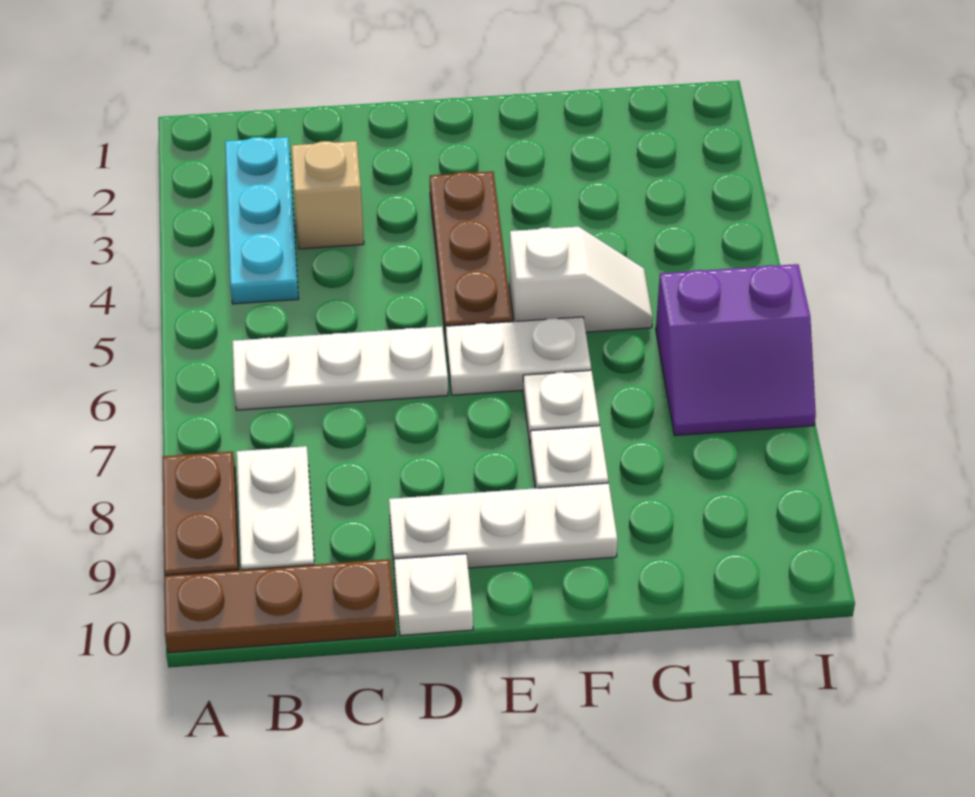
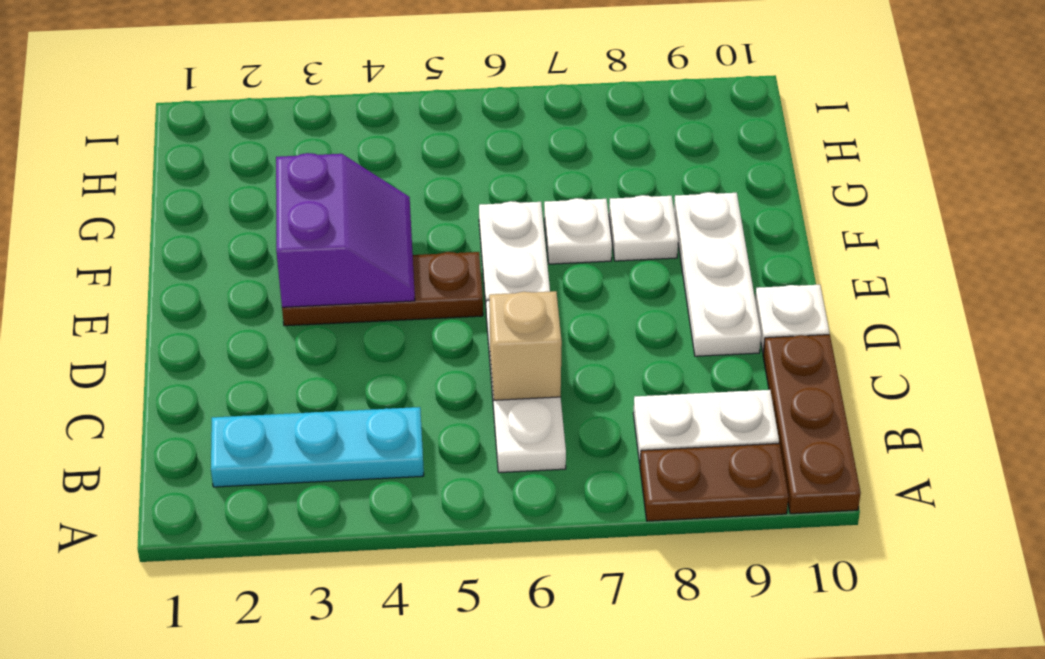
tan 1x1 brick [292,141,364,249] -> tan 1x1 brick moved to [489,291,562,400]
white 1x2 slope [509,227,653,332] -> none
purple 2x2 slope [656,264,816,436] -> purple 2x2 slope moved to [276,153,415,307]

